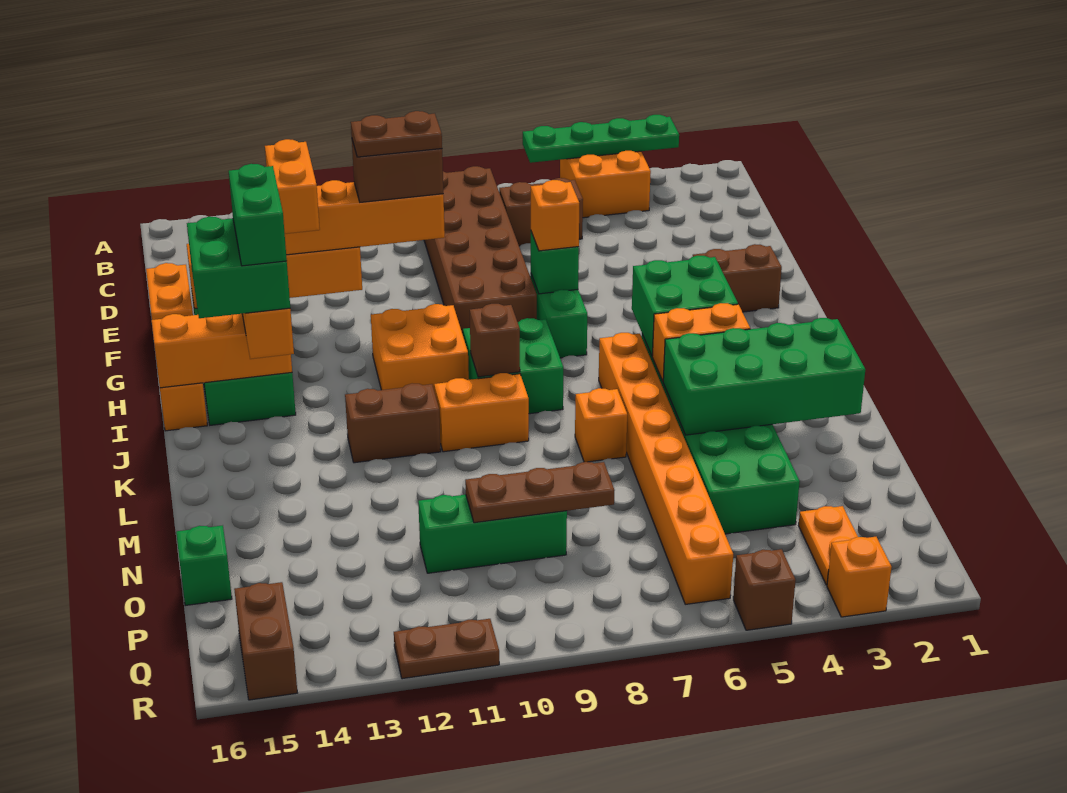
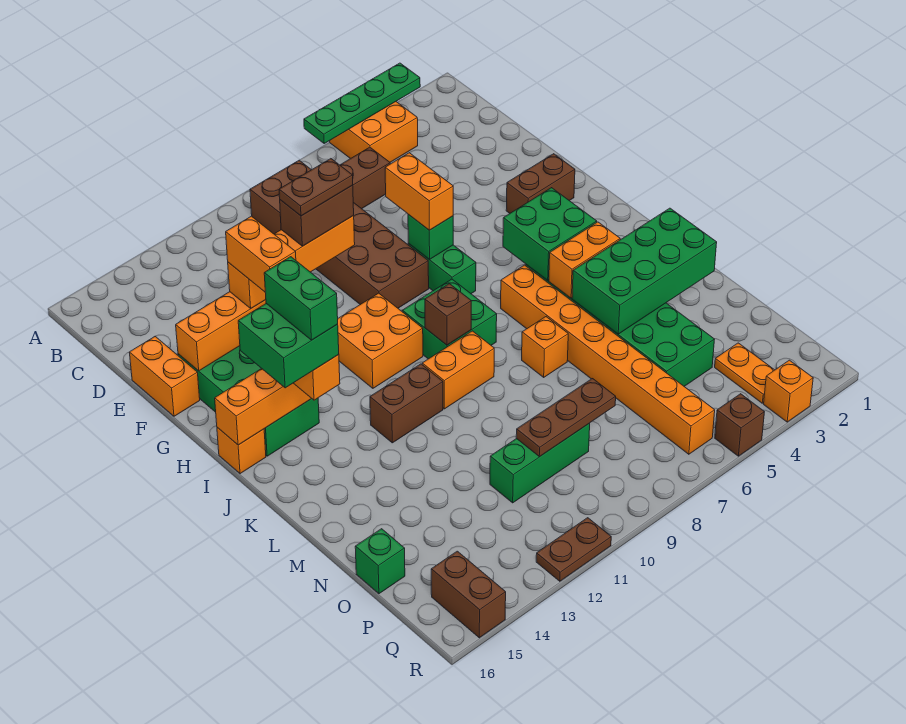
orange 1x1 brick [531,180,579,251] -> orange 1x2 brick [385,153,453,230]

